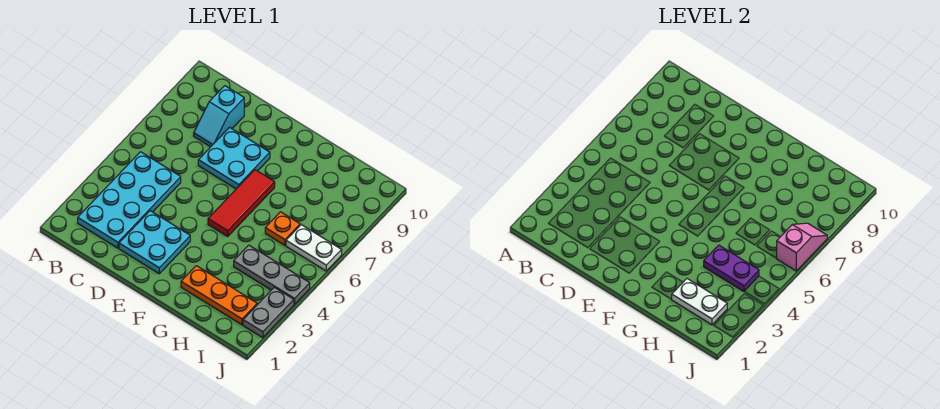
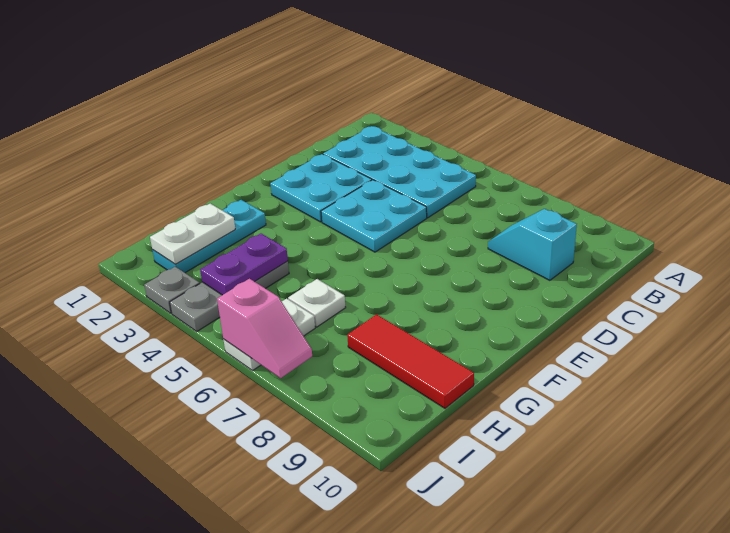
cyan 2x2 plate [198,127,270,189] -> cyan 2x2 plate moved to [321,180,427,252]
red 1x3 tile [208,170,275,236] -> red 1x3 tile moved to [347,314,474,408]
orange 1x3 plate [181,266,257,325] -> cyan 1x3 plate [153,200,266,273]
orange 1x1 plate [265,212,300,245] -> white 1x1 plate [288,279,346,327]
grey 1x2 plate [243,287,294,338] -> grey 1x1 plate [144,267,200,313]

